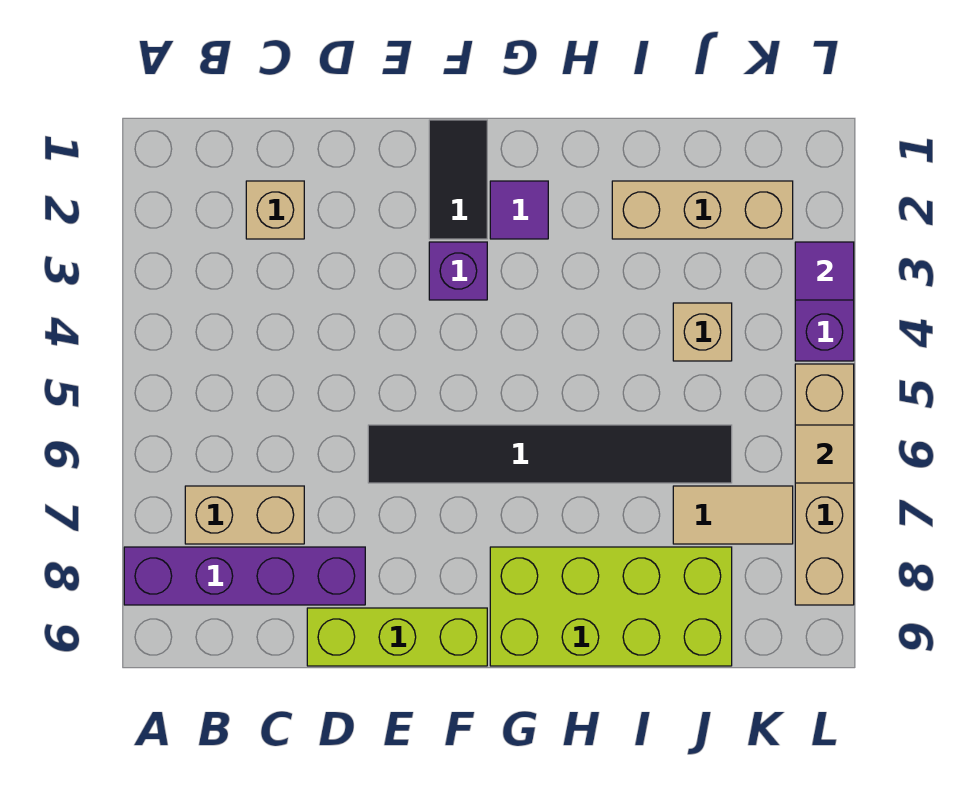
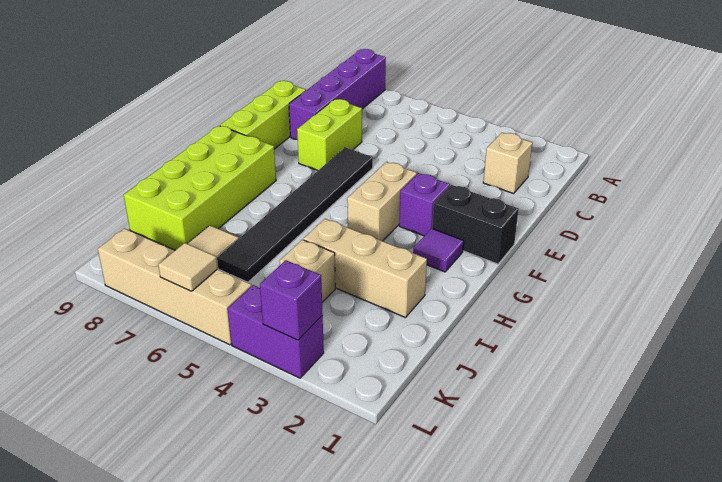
tan 1x2 brick [185,486,304,544] -> tan 1x2 brick moved to [347,162,417,241]
none -> lime 1x2 brick [297,99,362,171]
black 1x2 tile [429,120,487,239] -> black 1x2 brick [432,185,519,264]
tan 1x3 brick [612,181,793,239] -> tan 1x3 brick turned to [303,219,427,318]
purple 1x1 tile [795,242,854,300] -> purple 1x1 brick [260,260,323,340]

